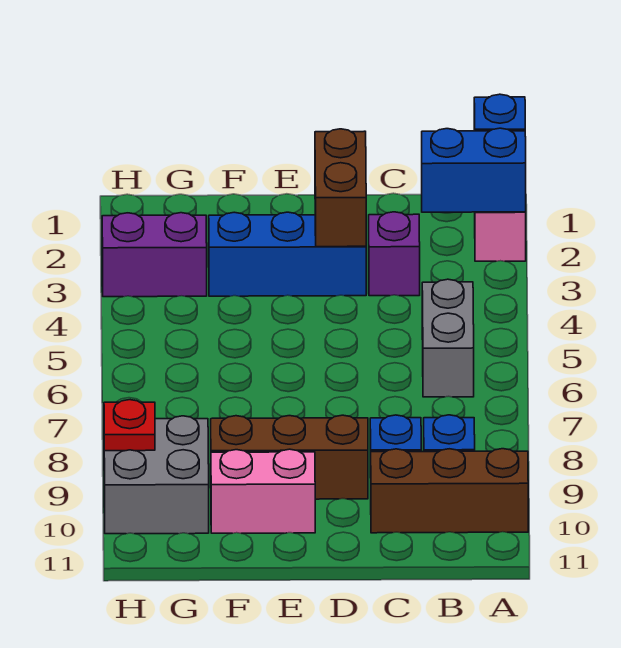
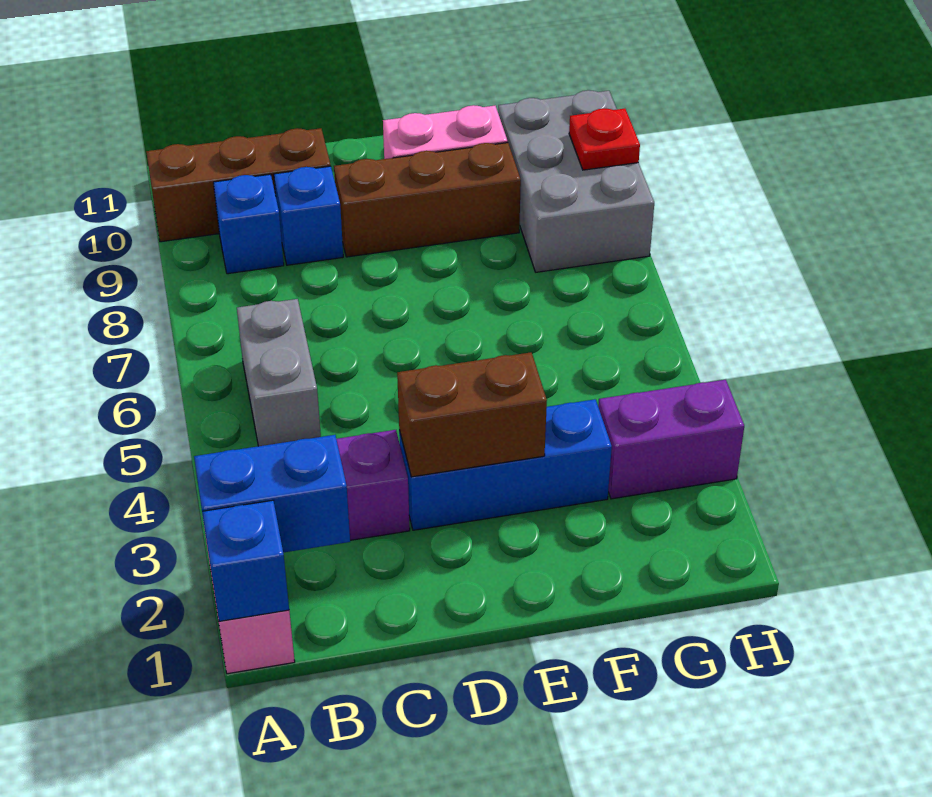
brown 1x2 brick [315,129,366,247] -> brown 1x2 brick turned to [397,352,547,477]
grey 2x2 brick [104,416,209,534] -> grey 2x3 brick [498,90,654,272]

